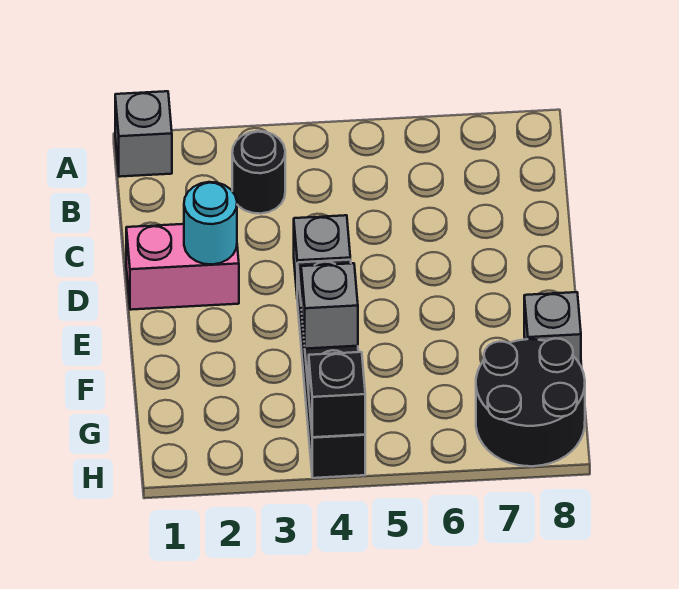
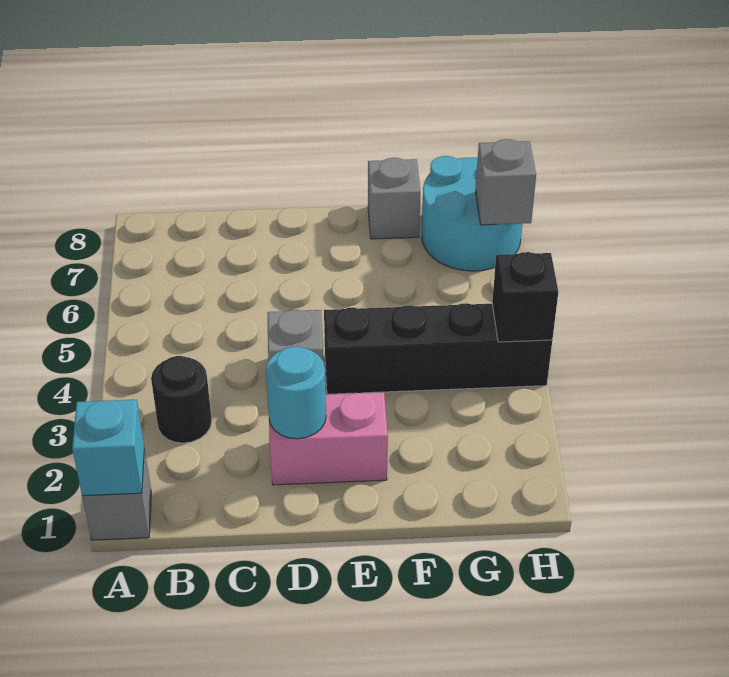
none -> cyan 1x1 brick [72,400,144,496]
pink 1x2 brick [126,224,239,310] -> pink 1x2 brick turned to [269,392,388,485]
grey 1x1 brick [301,263,358,349] -> grey 1x1 brick moved to [476,139,536,225]
black 2x2 round brick [476,339,585,466] -> cyan 2x2 round brick [422,156,522,271]

